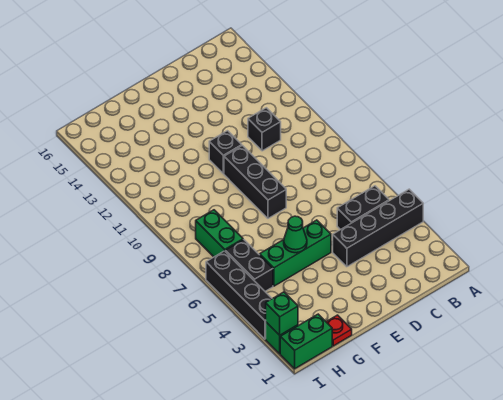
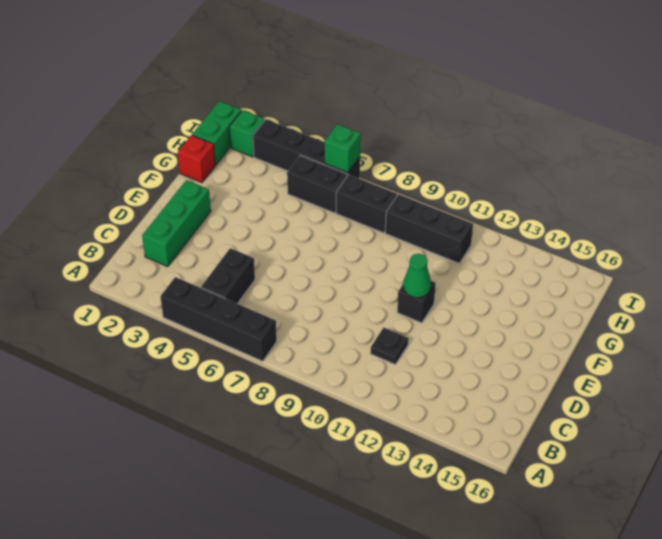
black 1x4 brick [333,189,423,267] -> black 1x4 brick turned to [160,277,277,361]
black 1x1 brick [248,108,281,151] -> black 1x1 plate [370,328,409,365]
green 1x3 brick [260,220,331,286] -> green 1x3 brick moved to [142,180,211,267]
black 1x3 brick [224,146,286,218] -> black 1x3 brick moved to [385,194,473,264]
green 1x1 cone [284,216,307,253] -> green 1x1 cone moved to [403,254,431,298]
red 1x1 plate [327,315,352,346] -> red 1x1 brick [178,135,215,183]
green 1x2 brick [196,210,243,257] -> black 1x2 brick [336,175,397,233]
green 1x1 brick [266,292,298,335] -> green 1x1 brick moved to [325,124,361,173]

